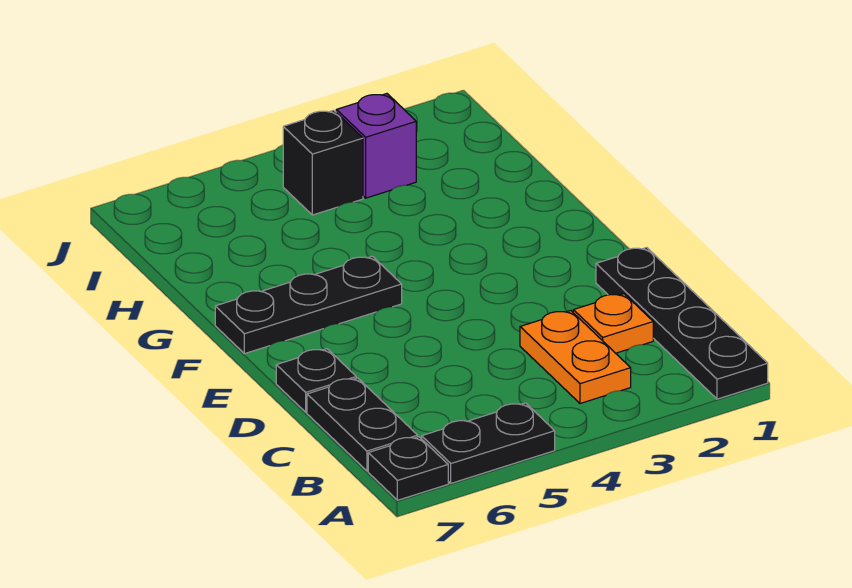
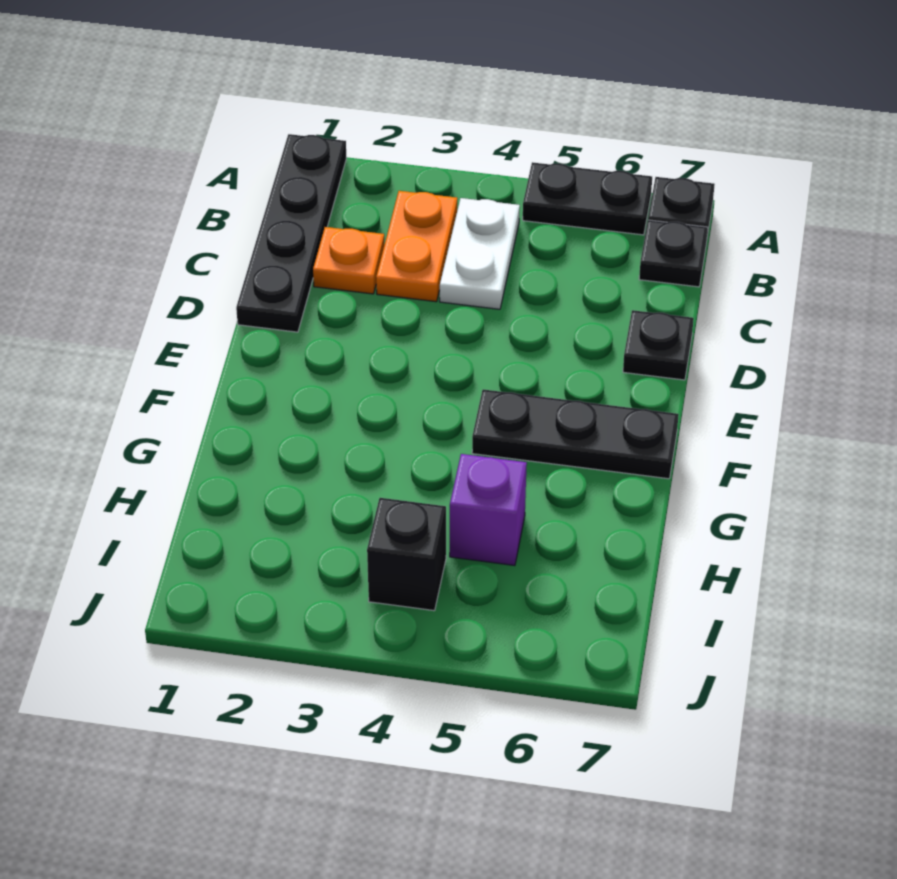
none -> white 1x2 plate [440,198,520,309]
black 1x2 plate [307,378,418,471] -> black 1x1 plate [639,220,708,287]
purple 1x1 brick [336,94,416,198] -> purple 1x1 brick moved to [450,454,527,566]

